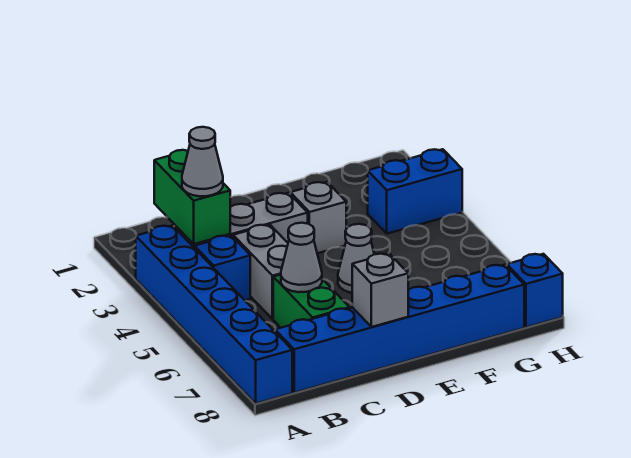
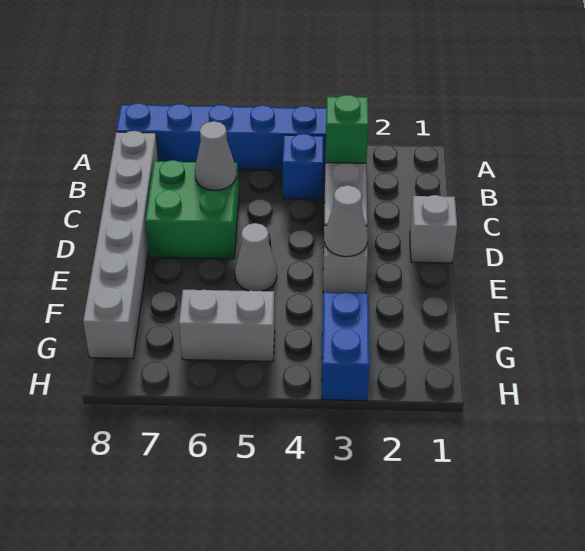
green 1x2 brick [154,150,230,244] -> green 1x1 brick [325,95,368,163]
grey 1x1 cone [182,127,223,196] -> grey 1x1 cone moved to [324,185,368,257]
blue 1x6 brick [275,265,524,393] -> grey 1x6 brick [83,131,159,359]
grey 1x2 brick [233,225,288,319] -> grey 1x2 brick moved to [179,290,275,361]
green 1x2 brick [273,275,349,328] -> green 2x2 brick [145,160,239,259]
grey 1x1 brick [352,254,408,327] -> grey 1x1 brick moved to [410,195,457,263]
blue 1x1 brick [507,254,563,327] -> none

